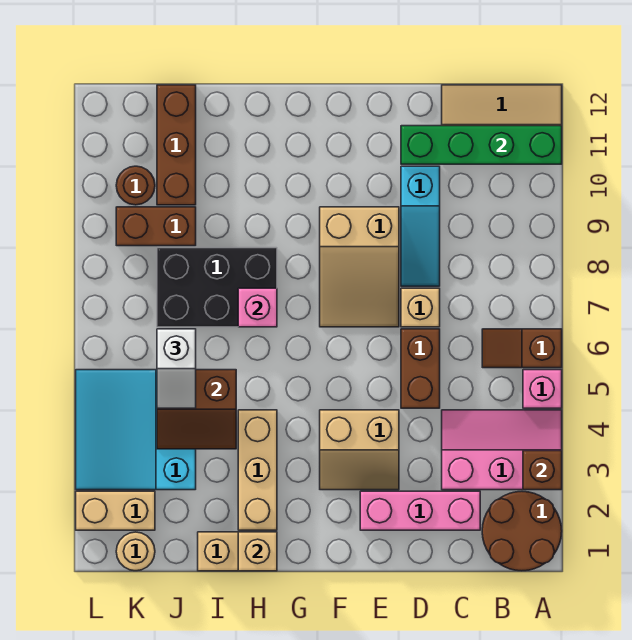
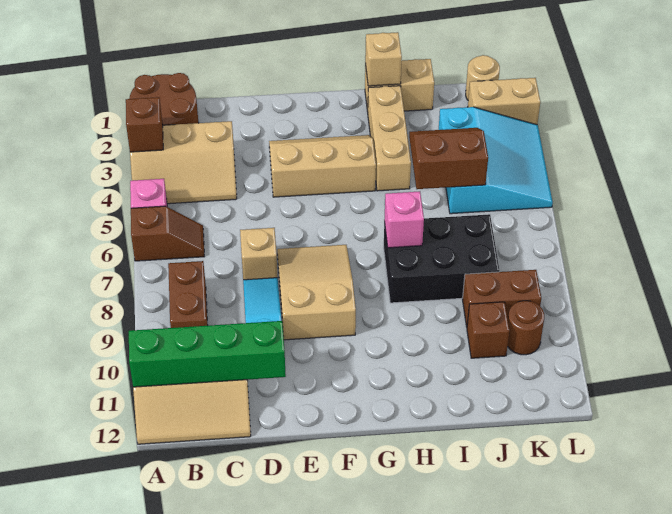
pink 2x3 slope [442,410,562,490] -> tan 2x3 slope [130,121,237,204]
pink 1x3 brick [360,491,480,530] -> none
brown 1x2 brick [401,329,440,408] -> brown 1x2 brick moved to [168,261,208,328]
tan 2x2 slope [320,410,399,490] -> tan 2x3 slope [269,135,376,197]
white 1x2 slope [157,329,196,408] -> none
brown 1x3 brick [157,85,196,205] -> brown 1x1 brick [467,302,509,358]

